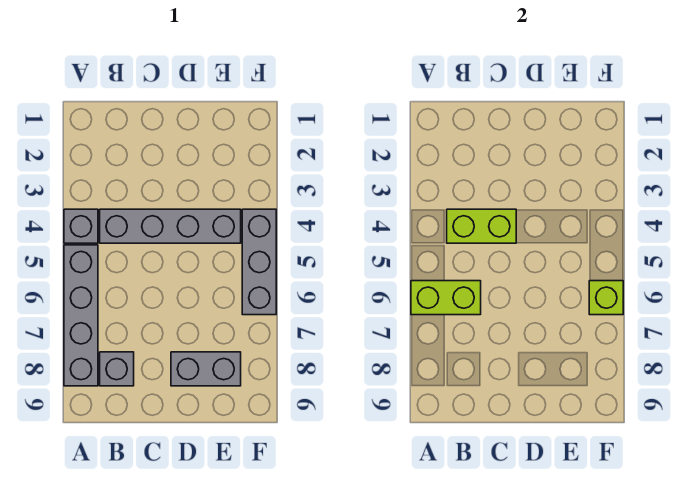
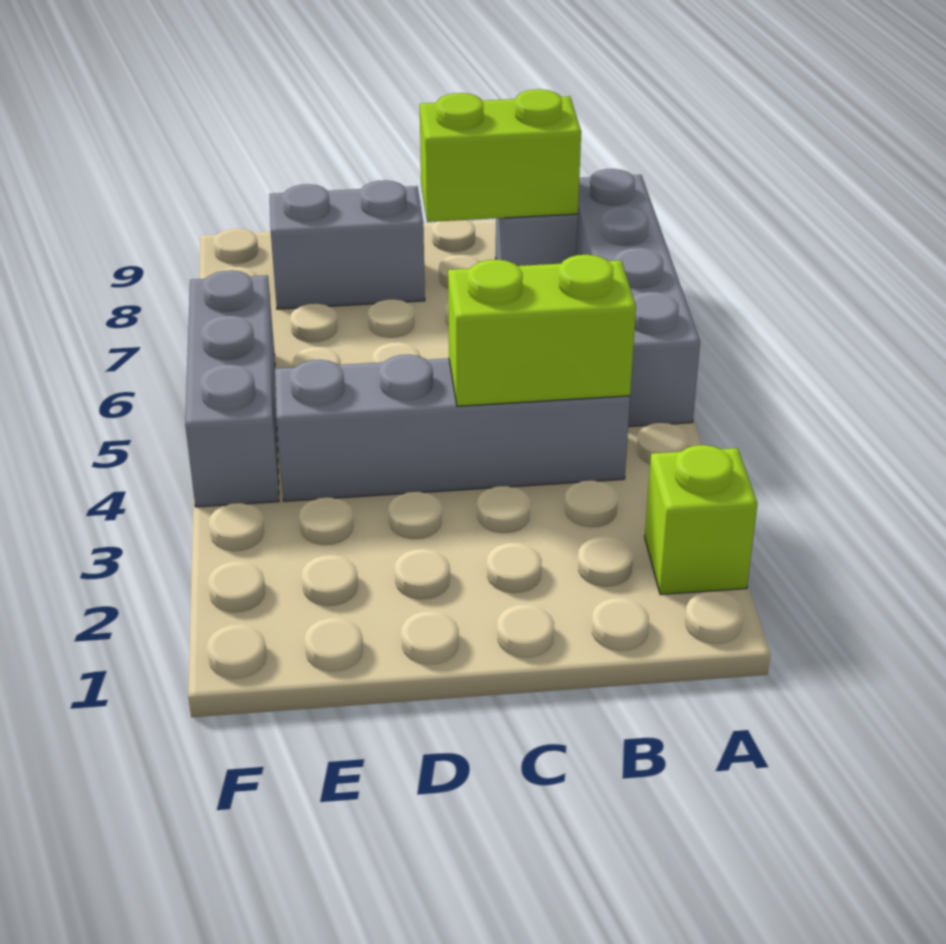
grey 1x1 brick [64,209,98,243] -> none
lime 1x2 brick [411,281,481,315] -> lime 1x2 brick moved to [420,89,581,222]
lime 1x1 brick [589,281,623,315] -> lime 1x1 brick moved to [645,445,757,595]

